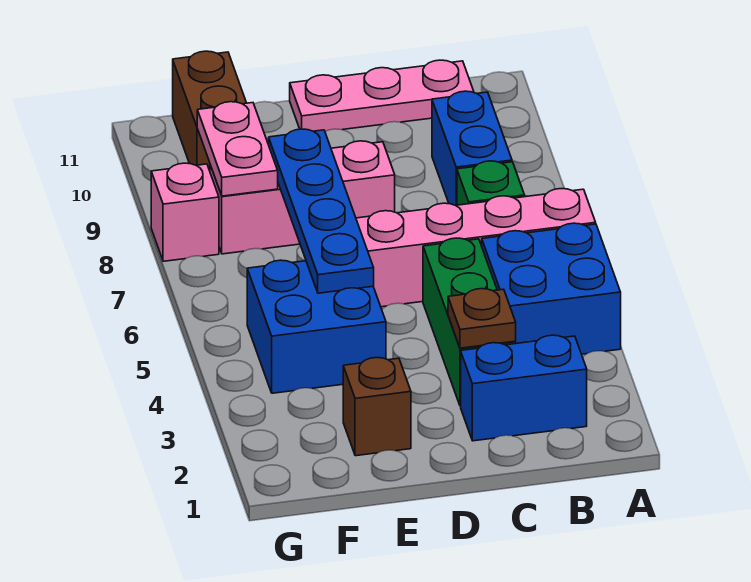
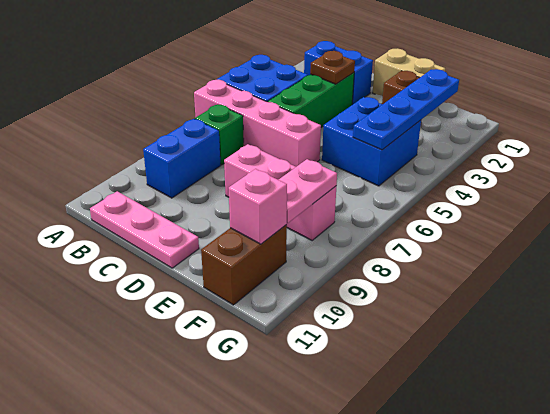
none -> tan 1x2 brick [372,48,445,96]
blue 1x4 plate [269,129,374,293] -> blue 1x4 plate moved to [353,69,459,150]
pink 1x1 brick [151,163,219,261] -> pink 1x1 brick moved to [229,169,287,244]

